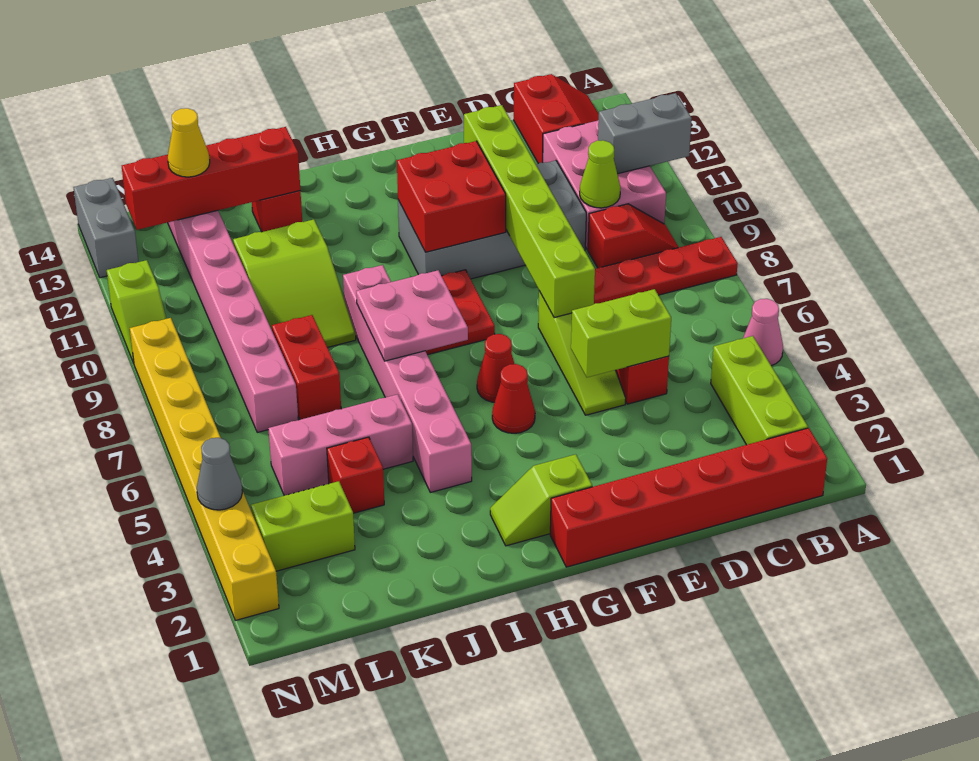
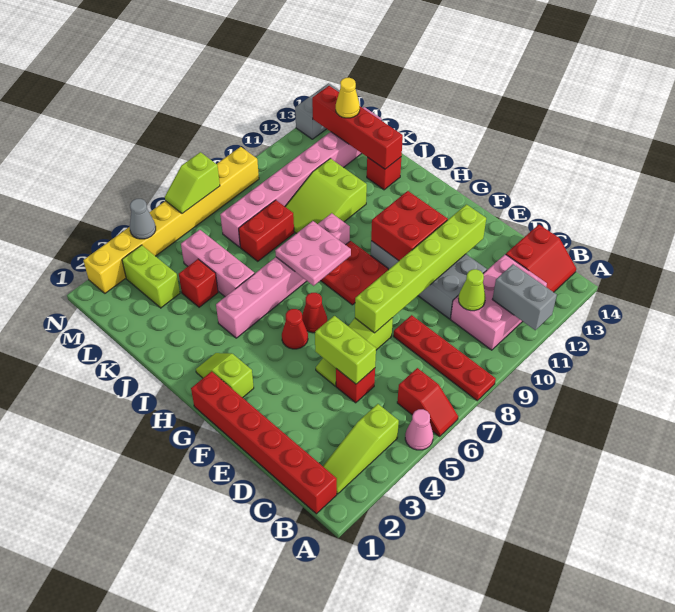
lime 1x3 brick [711,336,808,445] -> lime 1x3 slope [323,404,399,494]
red 1x2 slope [588,204,679,268] -> red 1x2 slope moved to [397,368,458,436]
lime 1x2 slope [107,260,166,363] -> lime 1x2 slope moved to [165,152,220,214]

